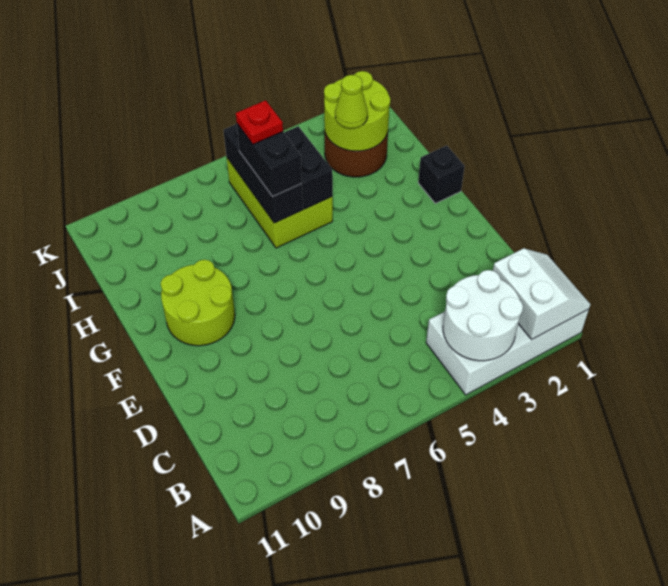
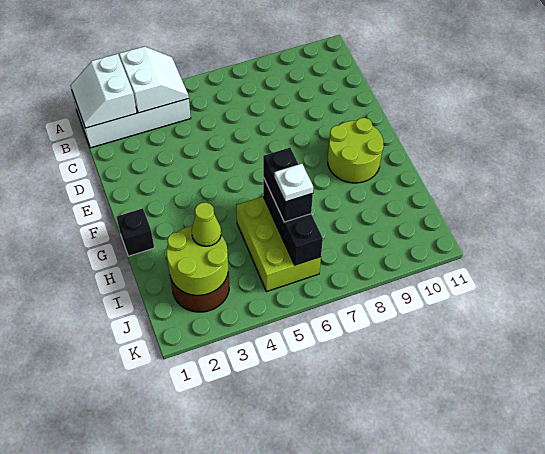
white 2x2 round brick [443,270,523,361] -> white 2x2 slope [119,46,189,113]
black 1x2 brick [284,126,333,209] -> none
red 1x1 plate [236,100,283,144] -> white 1x1 plate [274,164,313,202]

